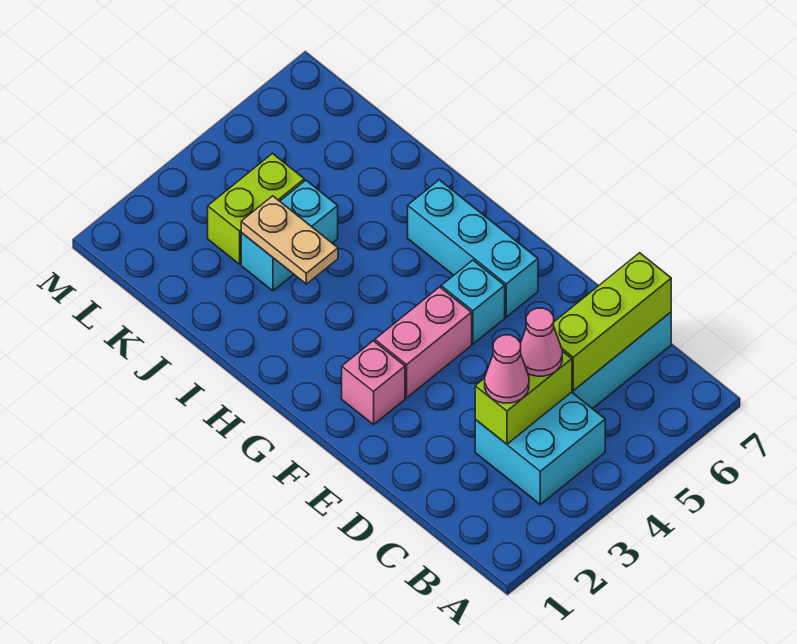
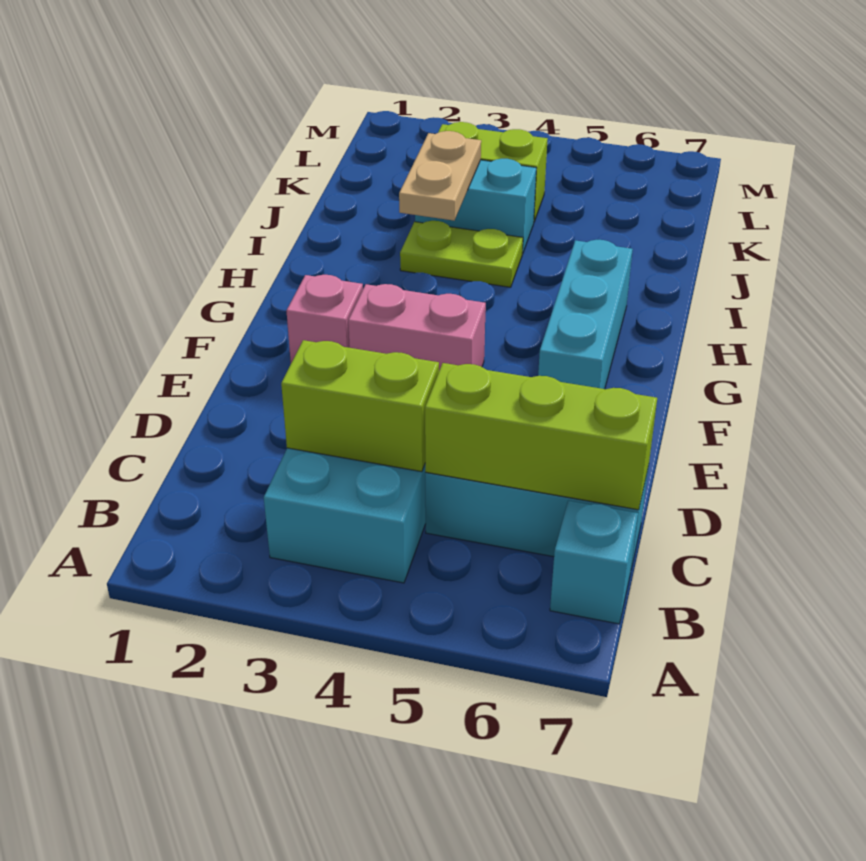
pink 1x1 cone [485,335,529,403] -> none
pink 1x1 cone [521,308,562,376] -> none
cyan 1x1 brick [441,260,505,344] -> cyan 1x1 brick moved to [550,501,638,624]
none -> lime 1x2 plate [400,221,523,287]

